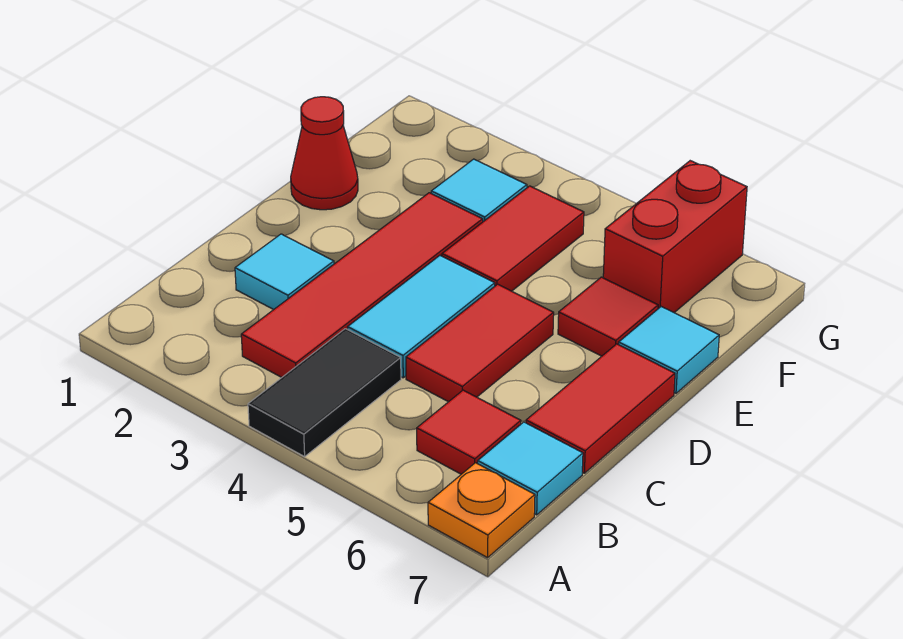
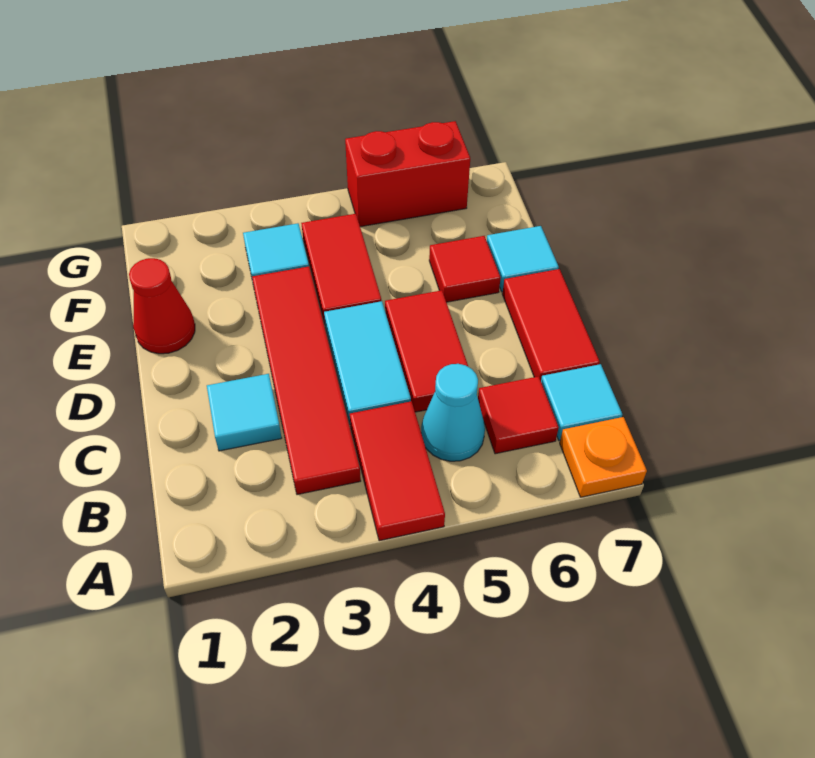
black 1x2 tile [248,329,401,457] -> red 1x2 tile [350,401,445,541]
none -> cyan 1x1 cone [421,364,485,461]
red 1x2 brick [603,161,747,313] -> red 1x2 brick turned to [345,121,470,227]

